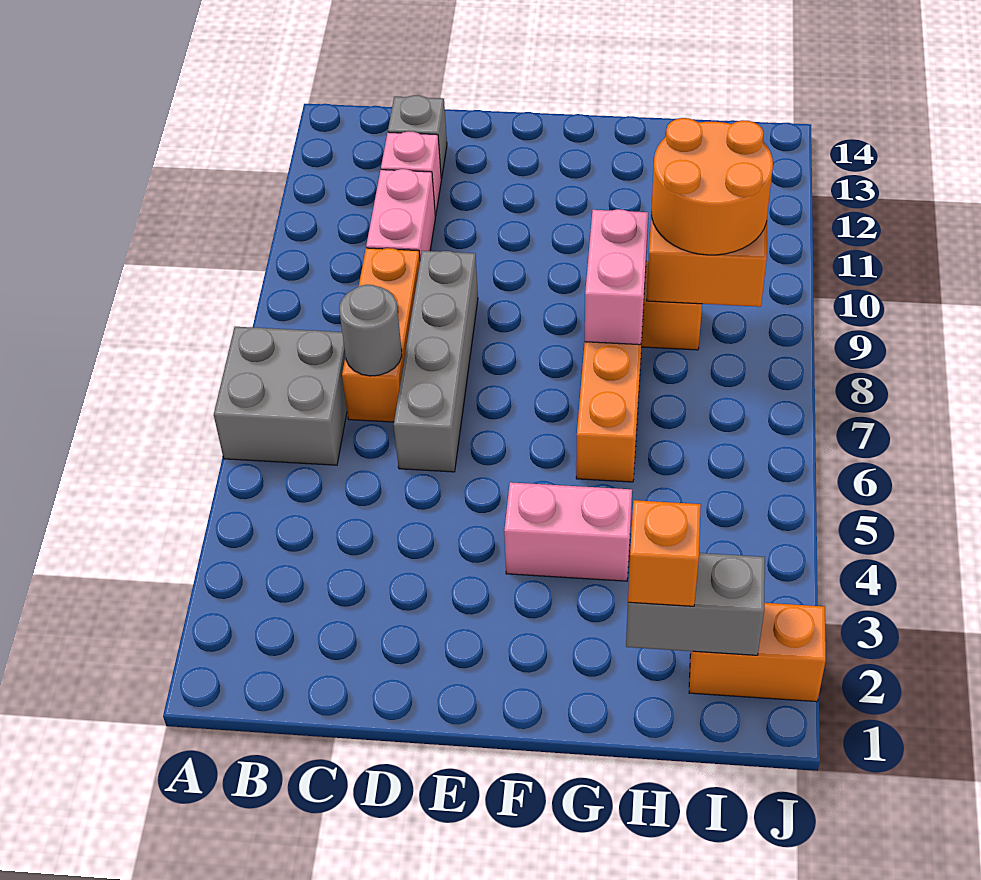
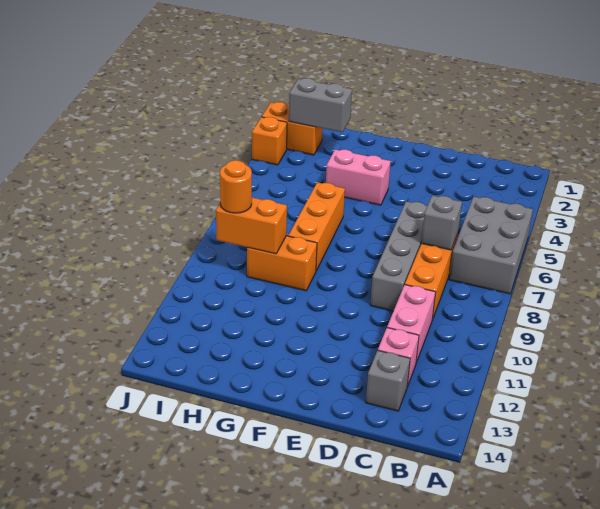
grey 2x2 brick [214,327,347,465] -> grey 2x3 brick [449,197,533,294]
grey 1x1 round brick [339,285,402,376] -> grey 1x1 brick [421,195,462,250]
pink 1x2 brick [585,209,648,345] -> none
orange 1x1 brick [628,500,701,606] -> orange 1x1 brick moved to [252,117,287,165]
orange 2x2 round brick [651,118,773,255] -> orange 1x1 round brick [220,160,252,213]

